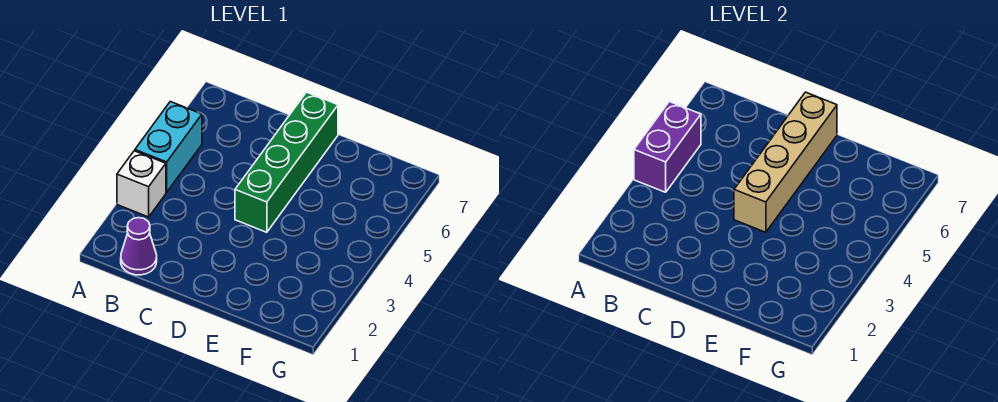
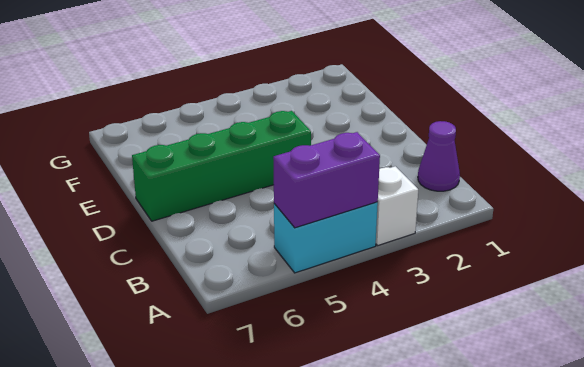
tan 1x4 brick [734,92,837,232] -> none

